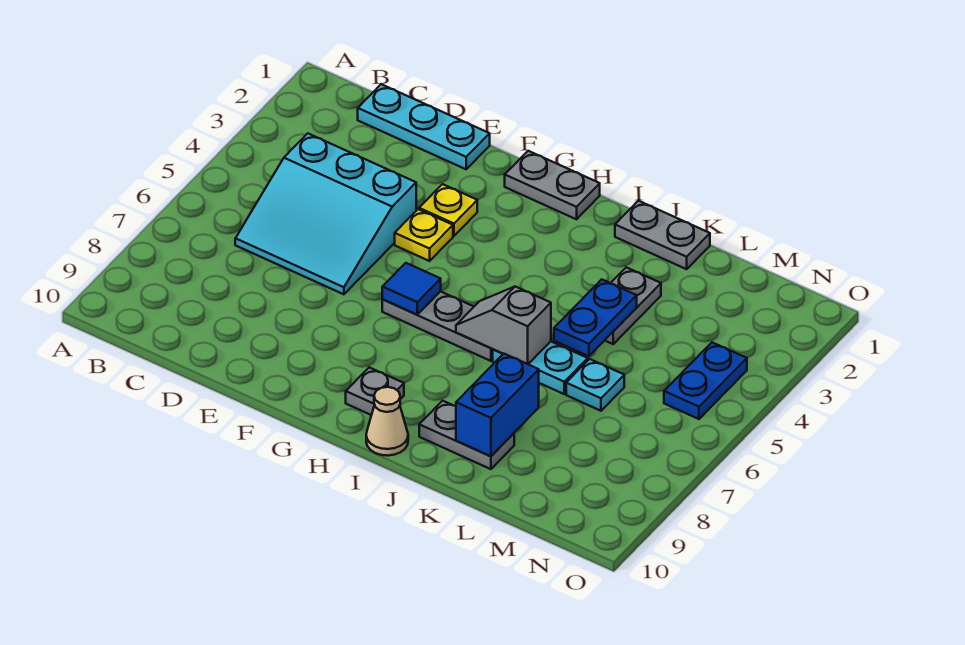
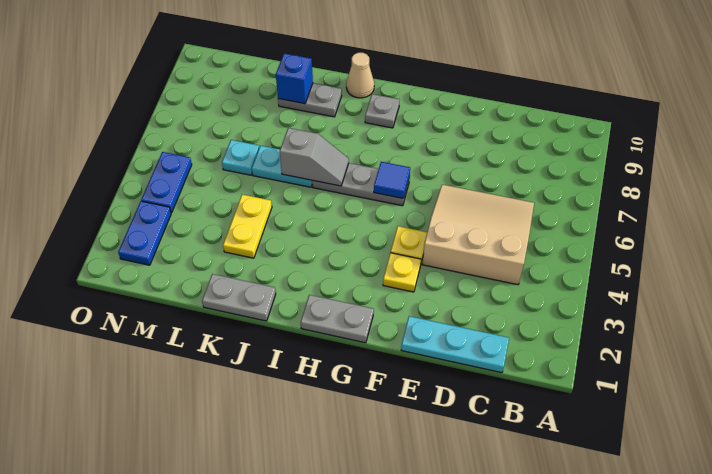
cyan 3x3 slope [235,133,416,294] -> tan 3x3 slope [422,185,534,285]
grey 1x2 plate [605,267,661,344] -> yellow 1x2 plate [223,195,272,258]
blue 1x2 plate [554,279,637,356] -> blue 1x2 plate moved to [118,201,171,265]
blue 1x2 brick [456,354,539,456] -> blue 1x1 brick [276,53,313,104]

